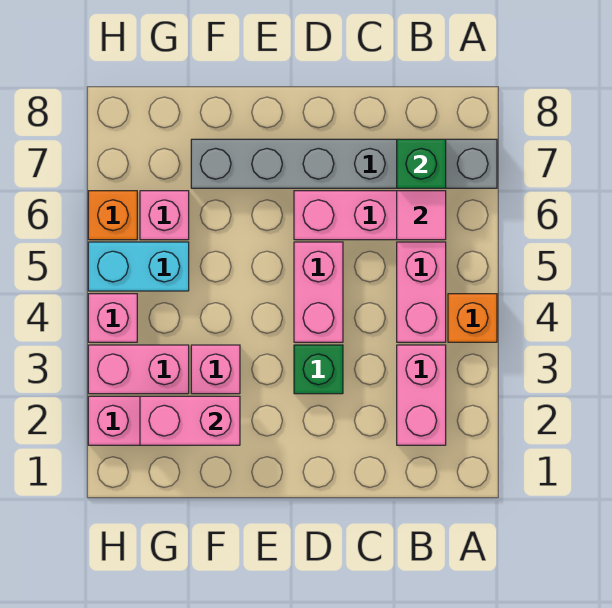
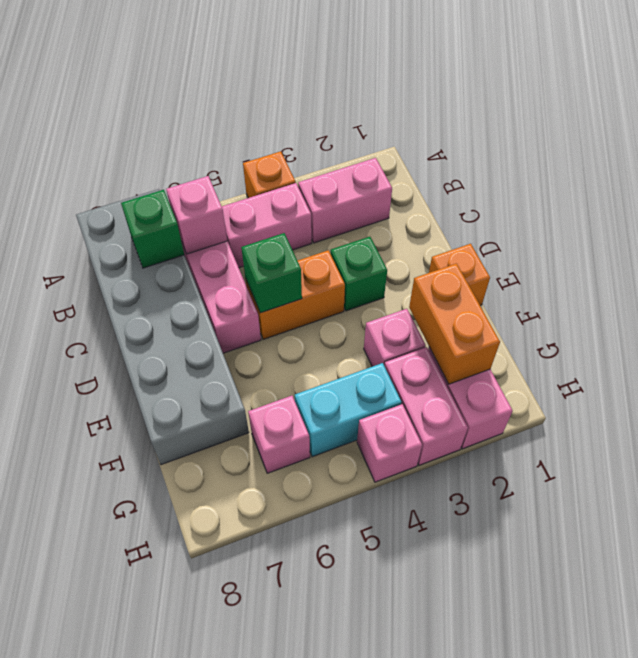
grey 1x6 brick [191,139,497,188] -> grey 2x6 brick [76,189,249,465]
pink 1x1 tile [397,191,446,240] -> pink 1x1 brick [166,176,227,254]
pink 1x2 brick [294,242,343,342] -> orange 1x2 brick [246,250,345,339]
none -> green 1x1 brick [241,233,302,313]
pink 1x2 brick [140,396,240,445] -> orange 1x2 brick [409,264,500,384]
cyan 1x2 brick [88,242,189,291] -> cyan 1x2 brick turned to [295,363,402,457]
orange 1x1 brick [88,191,137,240] -> orange 1x1 brick moved to [429,244,490,306]

